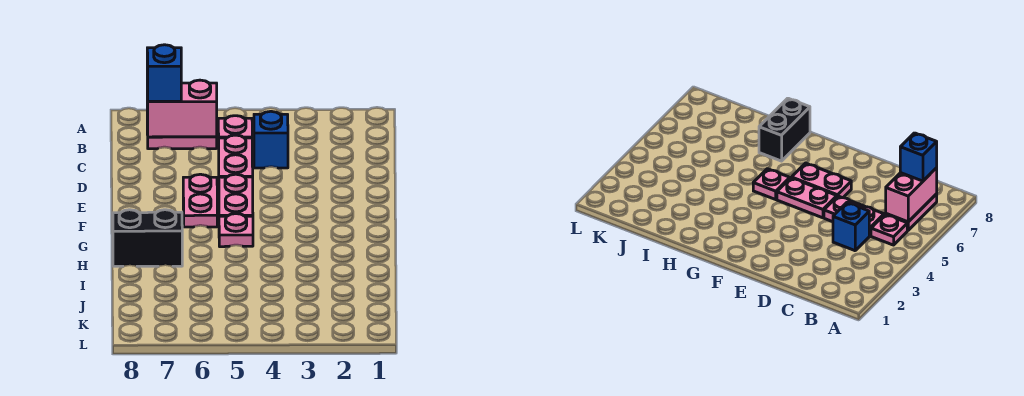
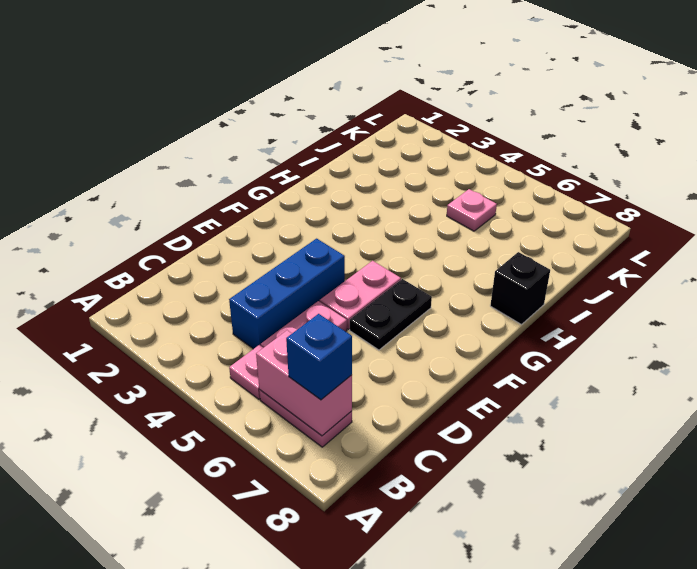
blue 1x1 brick [254,111,288,168] -> blue 1x3 brick [229,239,345,349]
pink 1x2 plate [183,174,217,227] -> black 1x2 plate [350,279,432,350]
pink 1x1 plate [219,214,253,247] -> pink 1x1 plate moved to [447,189,497,231]
black 1x2 brick [113,210,182,266] -> black 1x1 brick [490,252,550,325]

